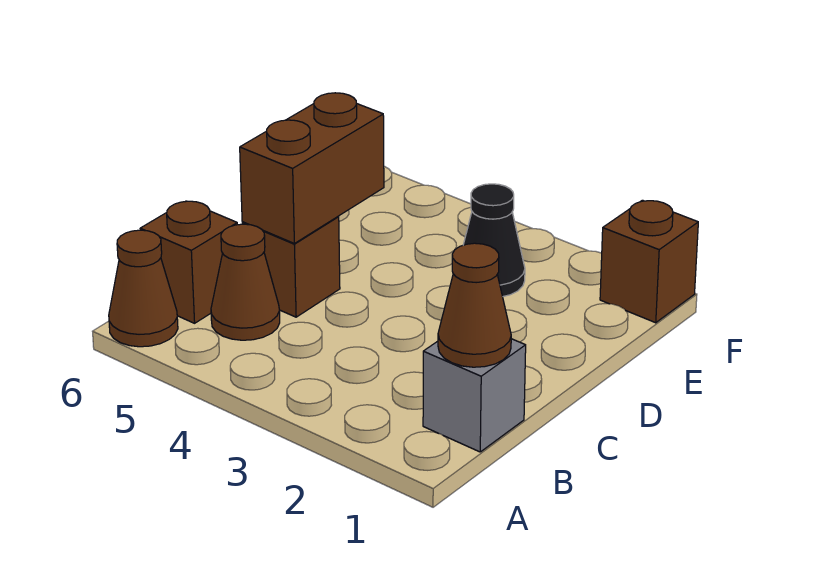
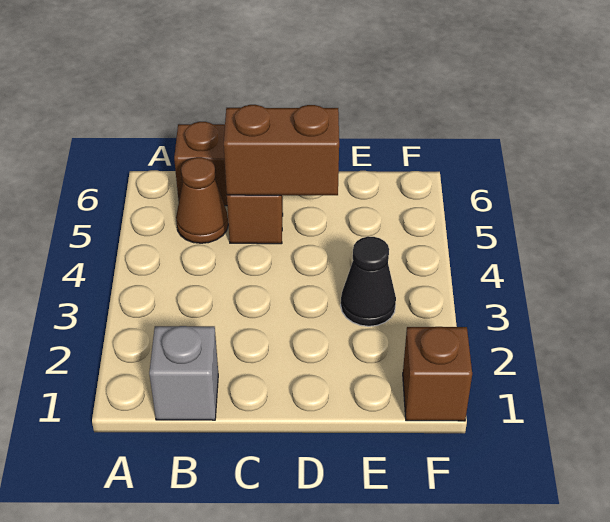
brown 1x1 cone [109,230,178,347] -> none
brown 1x1 cone [438,243,511,367] -> none

